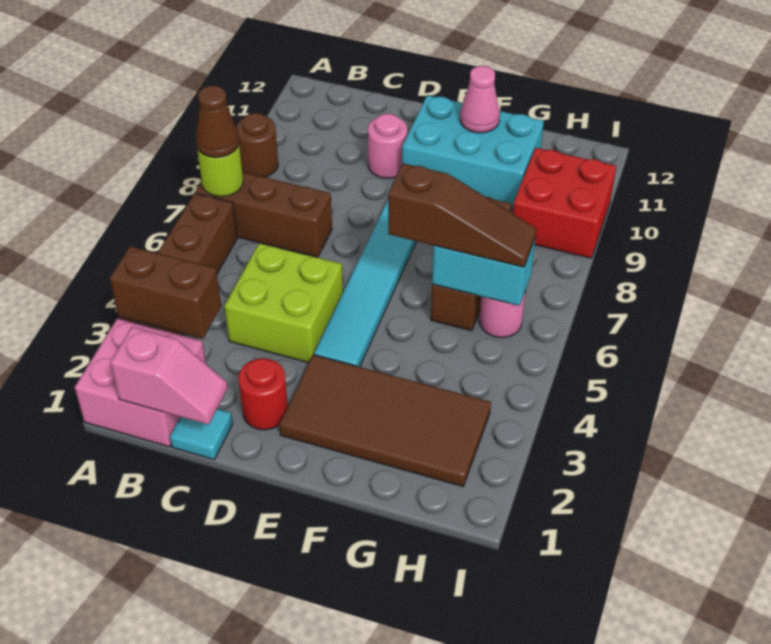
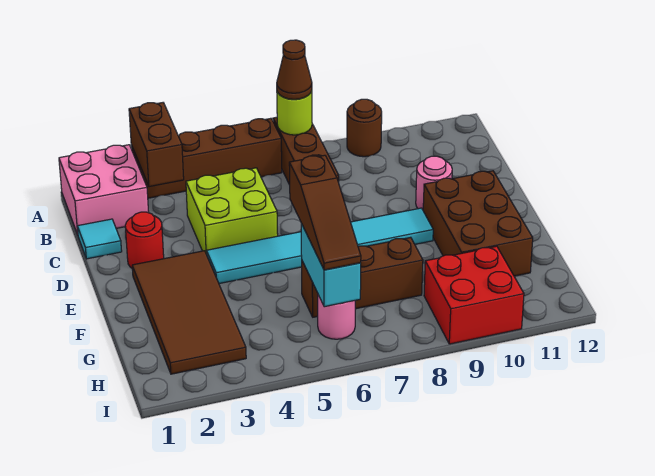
pink 1x2 slope [110,327,228,425] -> none
cyan 2x3 brick [402,95,544,208] -> brown 2x3 brick [423,171,533,276]
pink 1x1 cone [460,66,500,133] -> none

